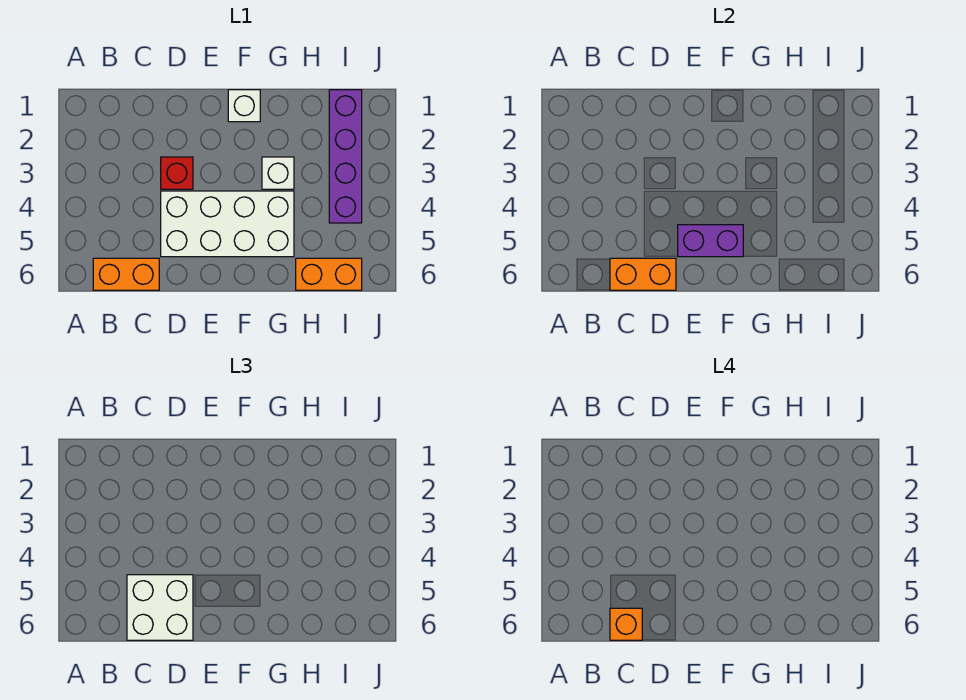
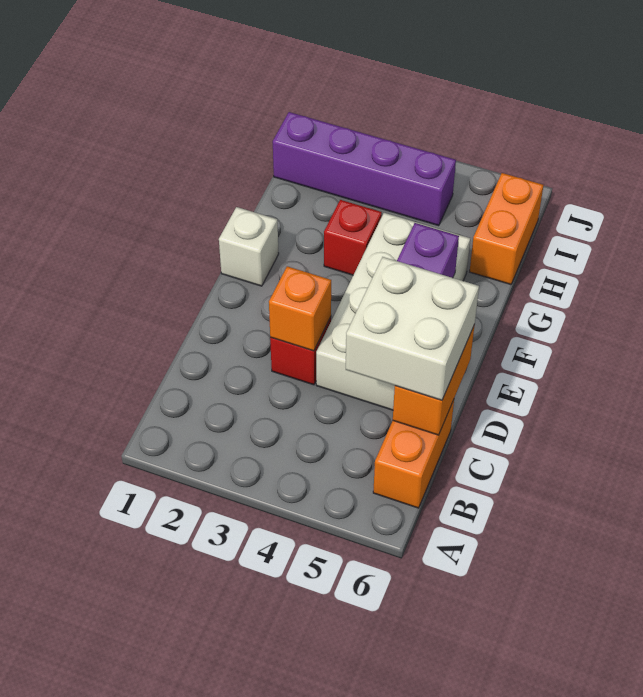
orange 1x1 brick [610,608,642,640] -> orange 1x1 brick moved to [269,266,331,351]
white 1x1 brick [262,157,294,189] -> red 1x1 brick [324,200,382,275]

